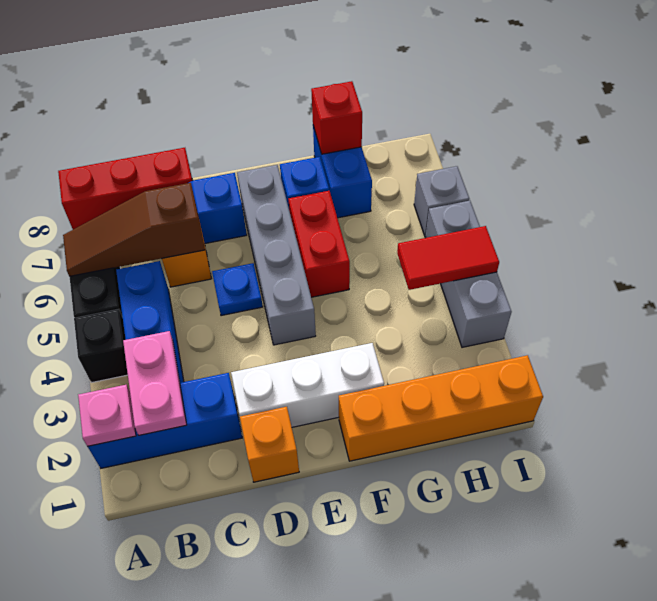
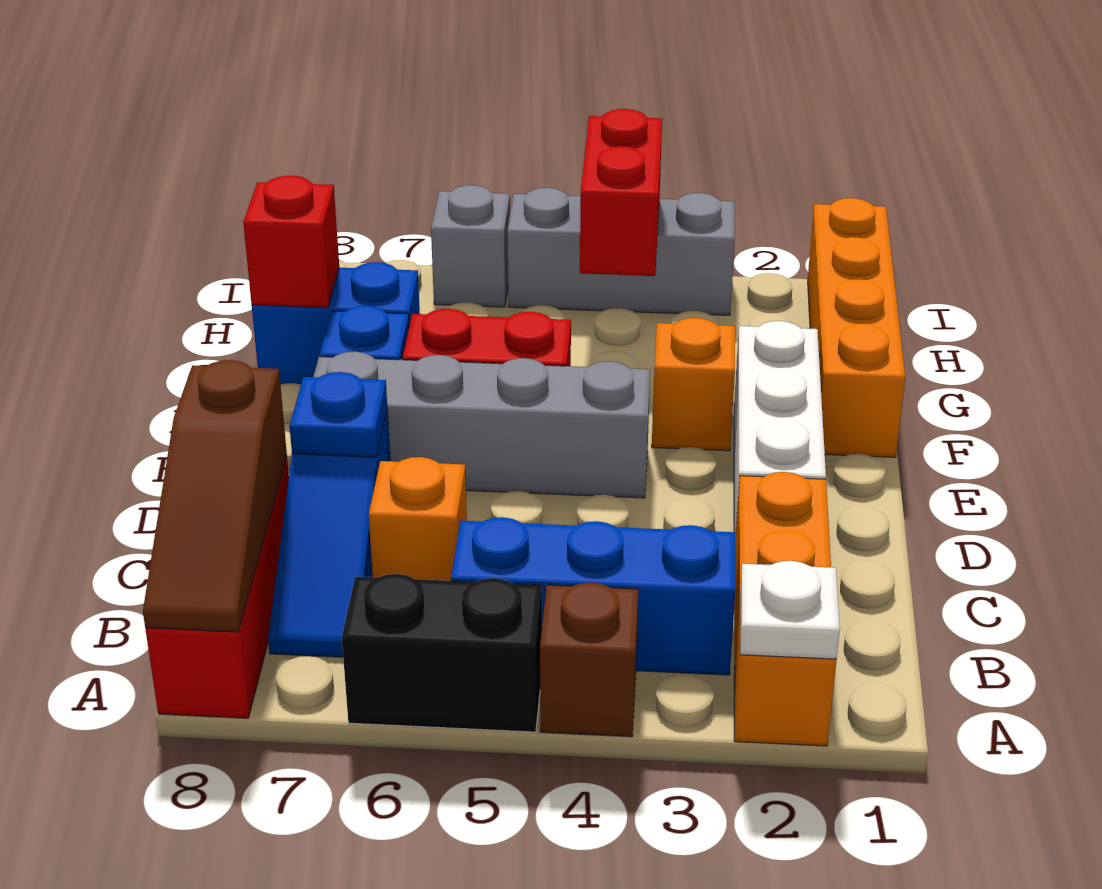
blue 1x3 brick [88,373,242,468] -> orange 1x3 brick [734,472,836,746]
pink 1x1 plate [78,385,136,446] -> white 1x1 plate [740,561,840,659]
black 1x1 brick [74,309,128,383] -> brown 1x1 brick [540,582,638,737]
brown 1x3 slope [63,183,205,276] -> brown 1x3 slope moved to [143,360,287,632]
pink 1x2 plate [123,331,187,435] -> none
orange 1x1 brick [240,407,299,482] -> orange 1x1 brick moved to [652,318,735,451]
blue 1x1 plate [212,263,263,316] -> blue 1x1 plate moved to [290,372,387,457]
red 1x2 tile [397,226,499,290] -> red 1x2 brick [580,109,662,276]

